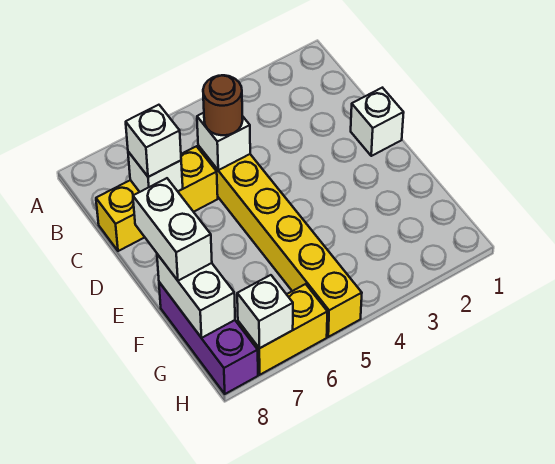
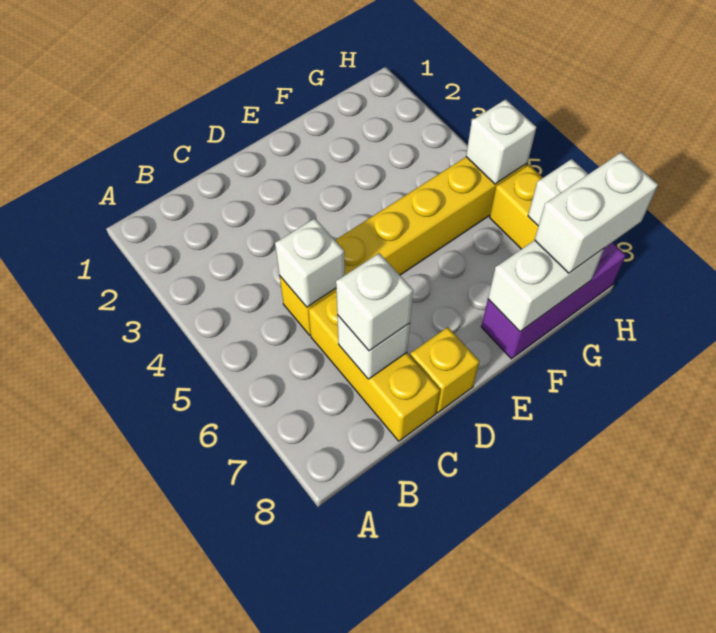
brown 1x1 round brick [203,75,243,135] -> none
white 1x1 brick [351,88,404,156] -> white 1x1 brick moved to [466,99,536,184]
none -> yellow 1x1 brick [410,327,479,413]
white 1x2 brick [133,178,212,281] -> white 1x2 brick moved to [535,152,658,273]

